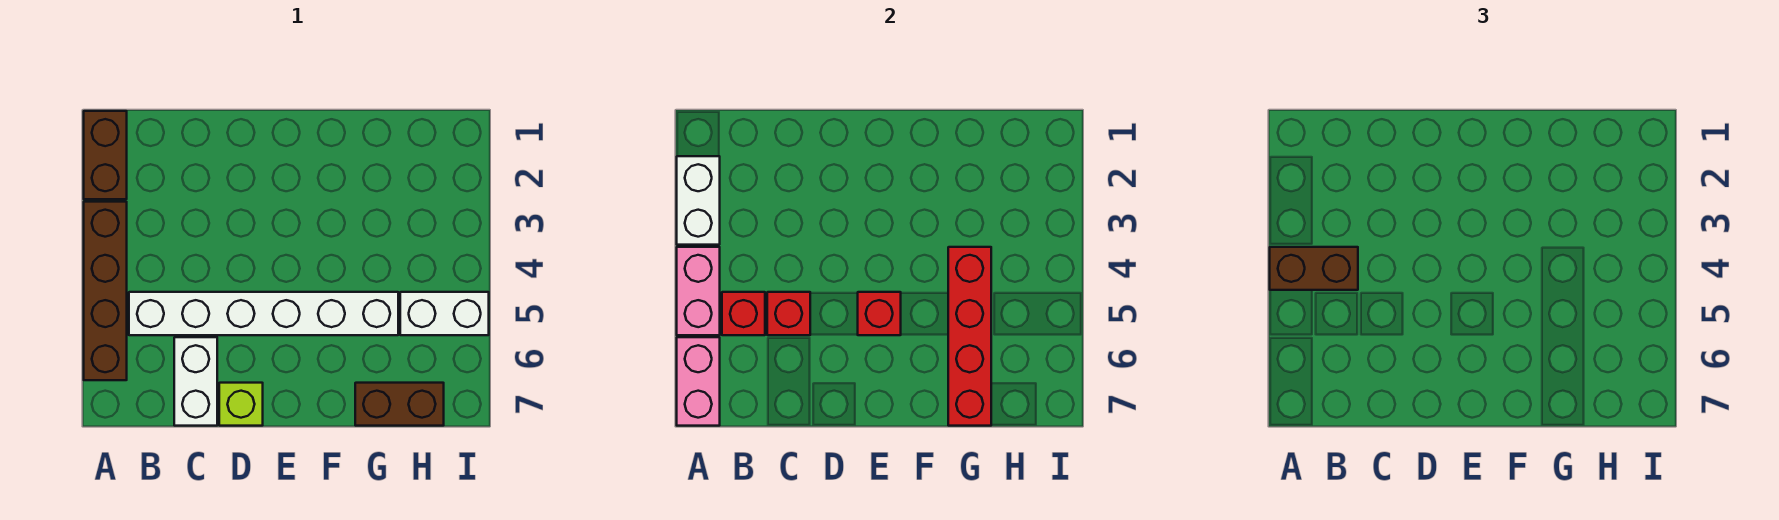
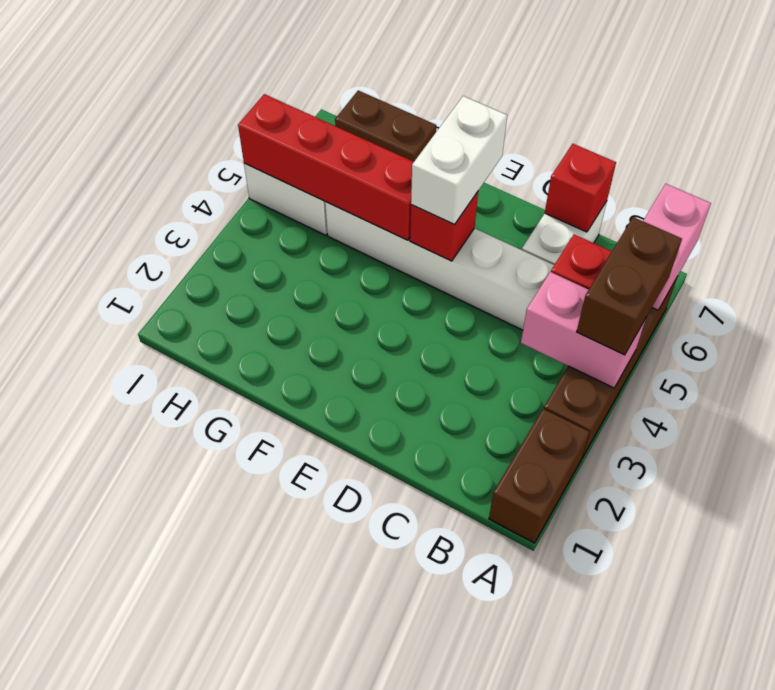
white 1x2 brick [677,156,720,245] -> white 1x2 brick moved to [411,96,507,225]
pink 1x2 brick [677,247,720,335] -> pink 1x2 brick turned to [521,272,646,388]
brown 1x2 brick [1270,247,1358,290] -> brown 1x2 brick turned to [577,217,682,355]
red 1x1 brick [767,292,810,335] -> red 1x1 brick moved to [545,144,616,232]
lime 1x1 brick [219,383,263,426] -> none
red 1x4 brick [948,247,991,426] -> red 1x4 brick turned to [238,94,414,240]

